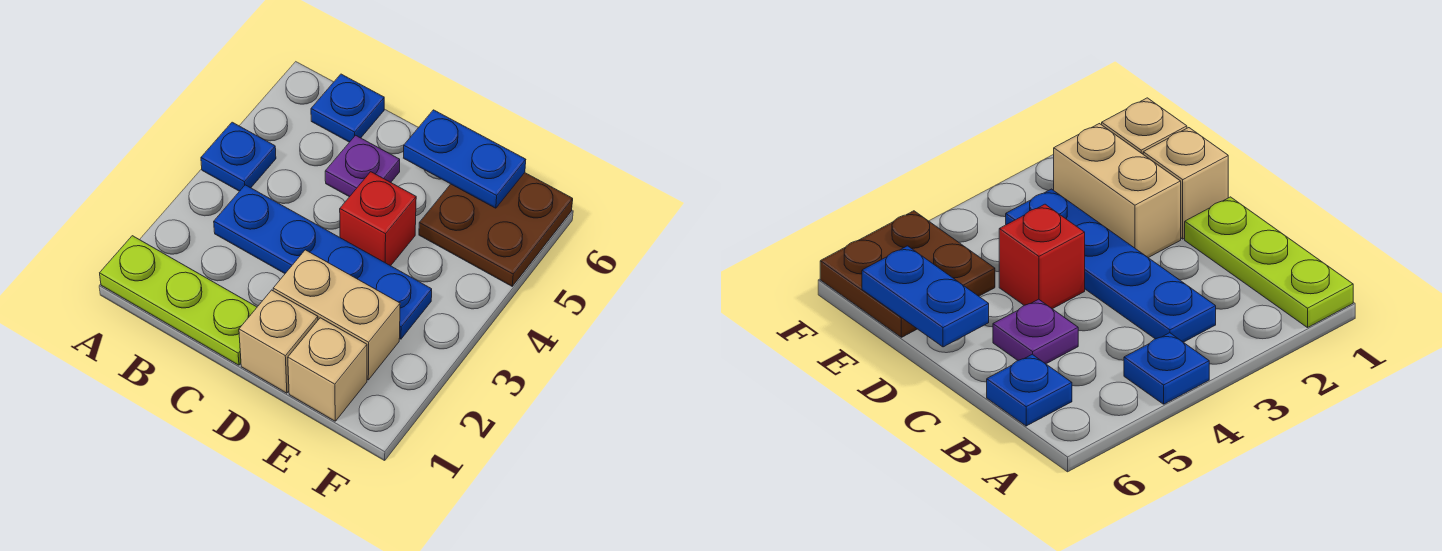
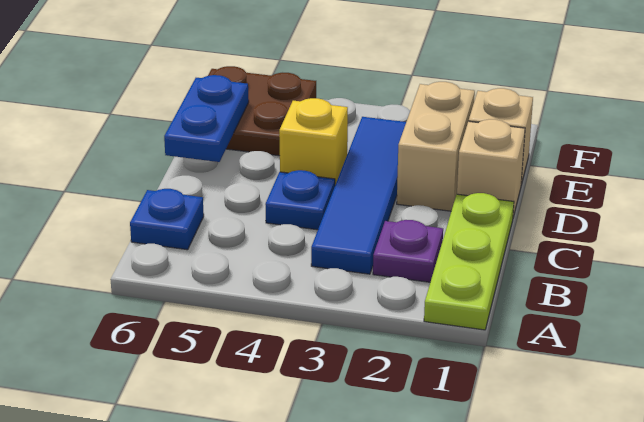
blue 1x1 plate [201,122,276,191] -> blue 1x1 plate moved to [265,170,335,230]
blue 1x4 plate [214,185,432,339] -> blue 1x4 tile [311,117,406,274]
purple 1x1 plate [325,135,400,197] -> purple 1x1 plate moved to [373,220,443,282]
red 1x1 brick [340,172,416,266] -> yellow 1x1 brick [279,98,348,185]

